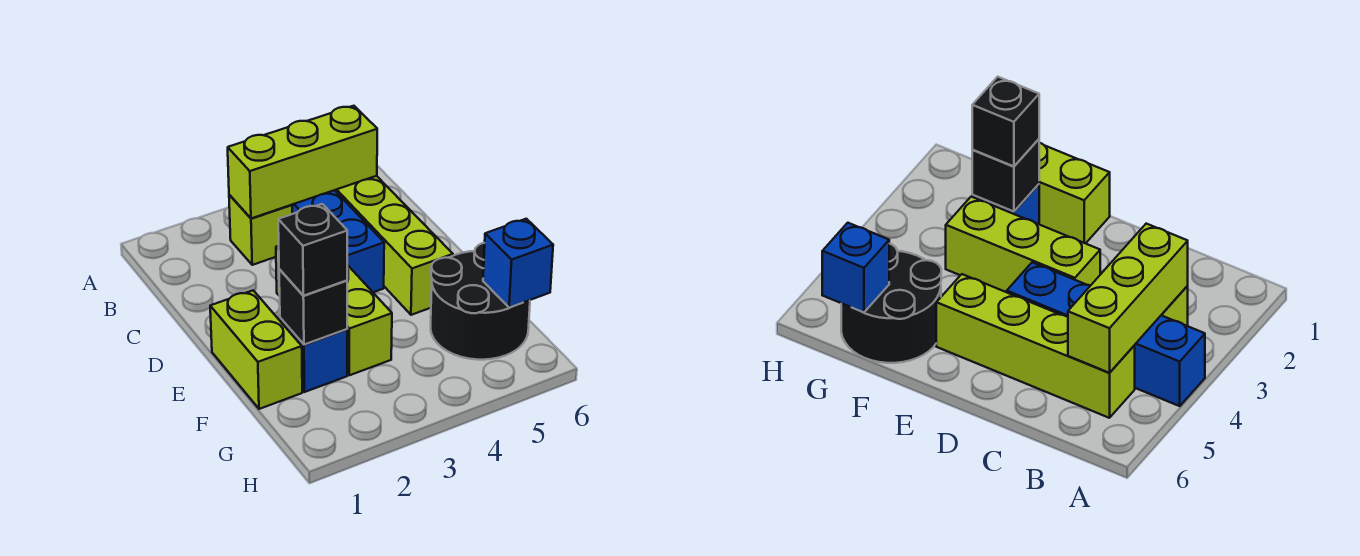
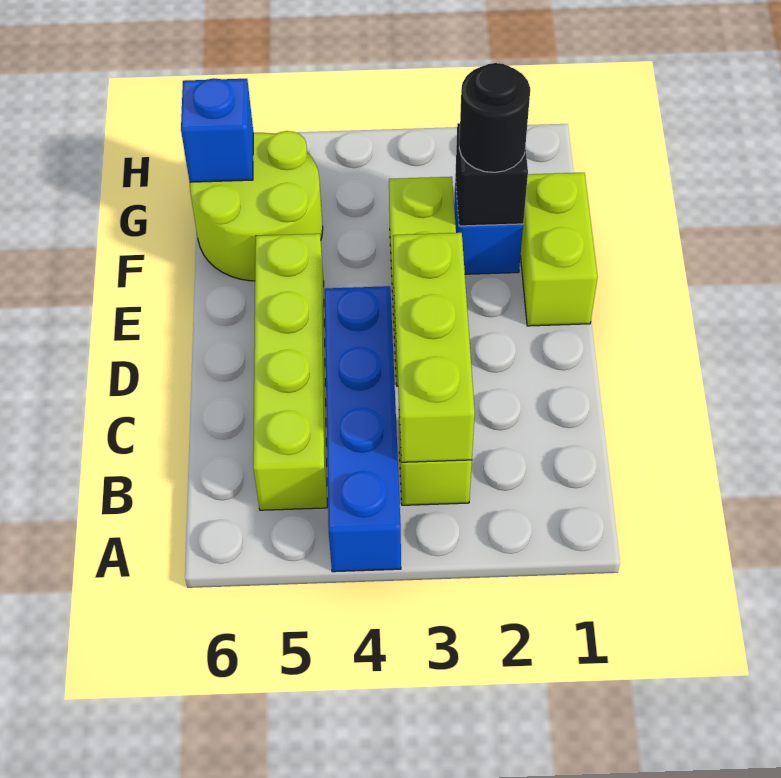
lime 1x3 brick [228,106,377,218] -> lime 1x3 brick turned to [393,233,475,462]
black 1x1 brick [278,204,347,296] -> black 1x1 round brick [459,63,530,172]
black 2x2 round brick [431,243,530,360] -> lime 2x2 round brick [190,131,323,281]

